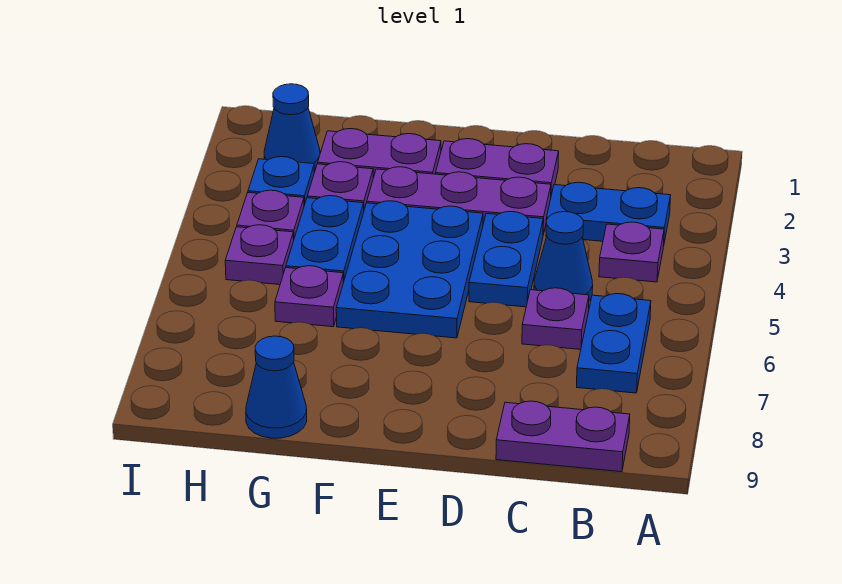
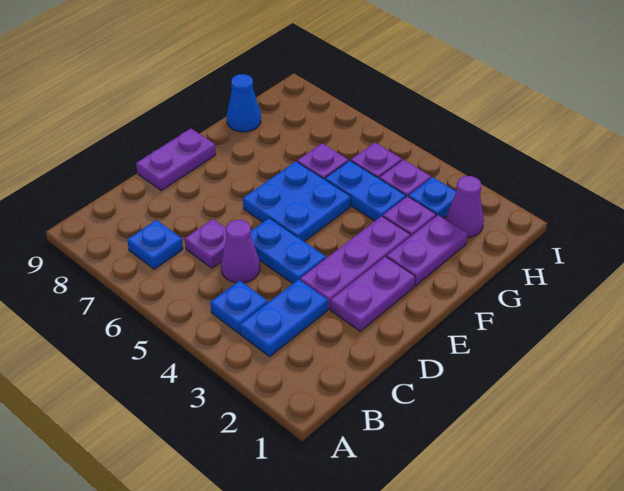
purple 1x1 plate [599,222,664,282] -> blue 1x1 plate [210,281,268,334]
blue 1x2 plate [577,294,651,393] -> blue 1x1 plate [127,220,183,269]
purple 1x2 plate [496,401,630,472] -> purple 1x2 plate moved to [136,129,216,191]
blue 1x1 cone [534,212,593,301] -> purple 1x1 cone [221,220,260,283]
blue 2x3 plate [336,201,483,338] -> blue 2x2 plate [243,162,351,241]
blue 1x1 cone [264,84,320,172] -> purple 1x1 cone [446,176,484,238]

